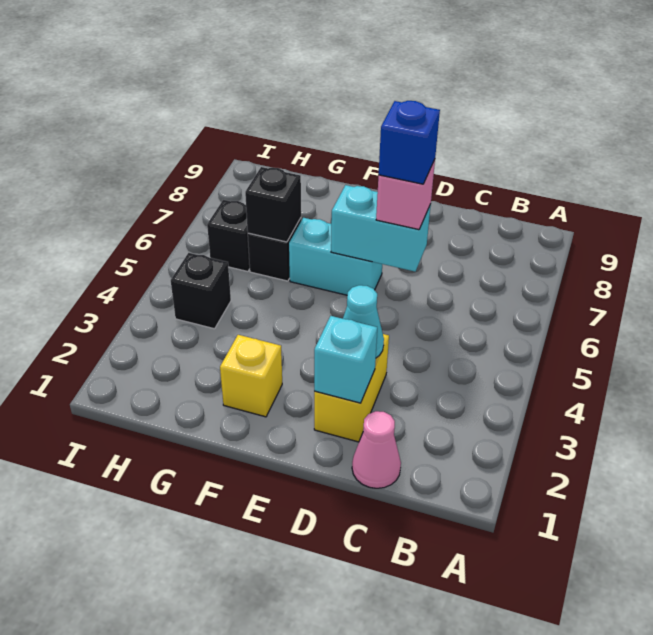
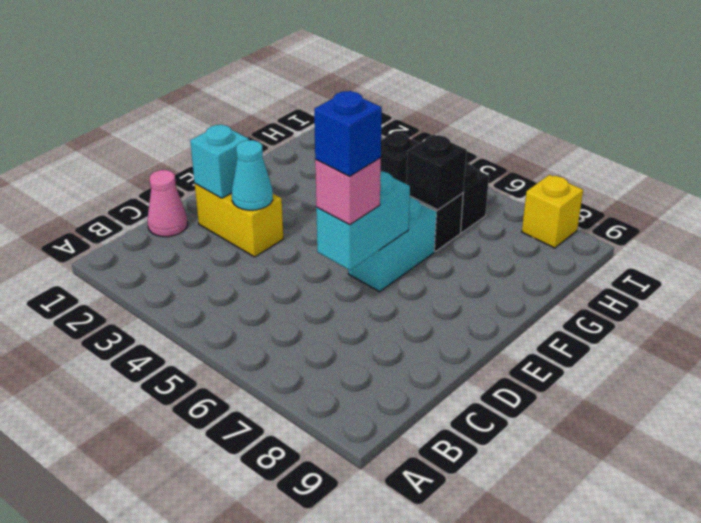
yellow 1x1 brick [220,335,282,417] -> yellow 1x1 brick moved to [522,175,583,248]

